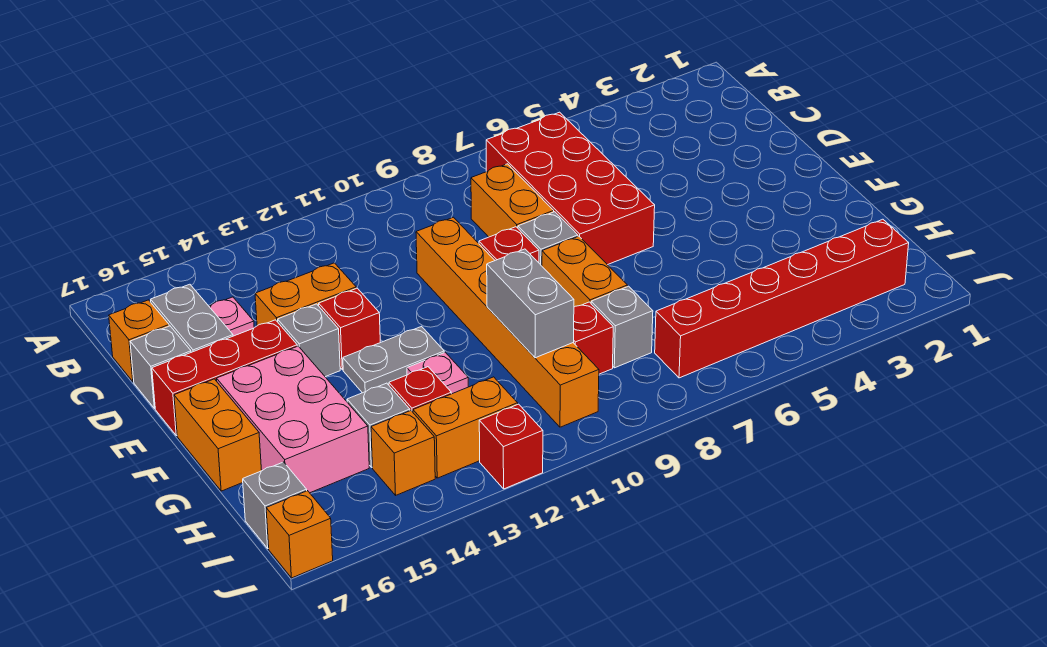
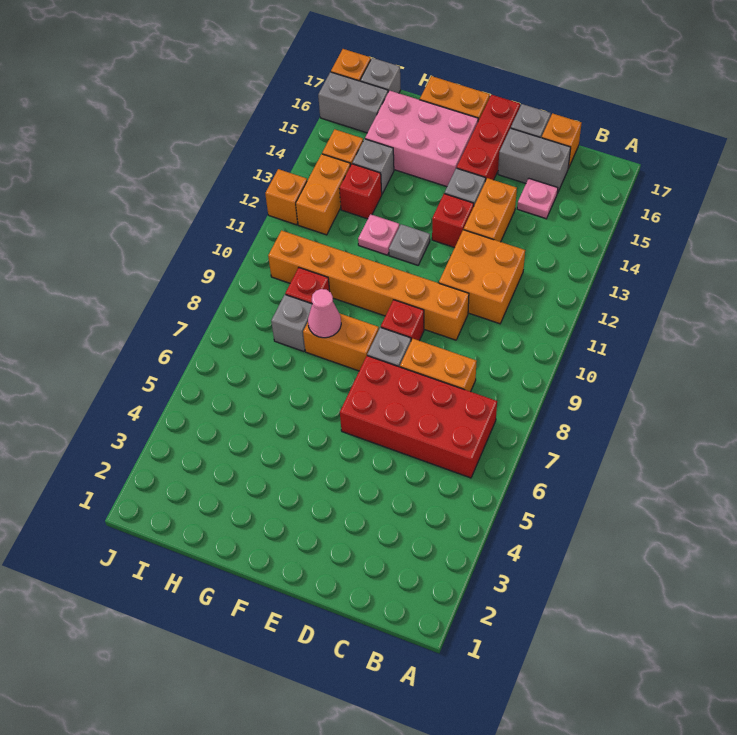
none -> orange 2x2 brick [439,230,525,324]
grey 1x2 plate [343,326,444,393] -> grey 1x1 plate [389,224,430,265]
none -> pink 1x1 cone [308,289,341,338]
grey 1x2 brick [487,249,574,358] -> grey 1x2 brick moved to [318,72,388,133]
red 1x6 brick [655,219,909,378] -> none
red 1x1 brick [479,404,543,489] -> orange 1x1 brick [265,169,307,225]

